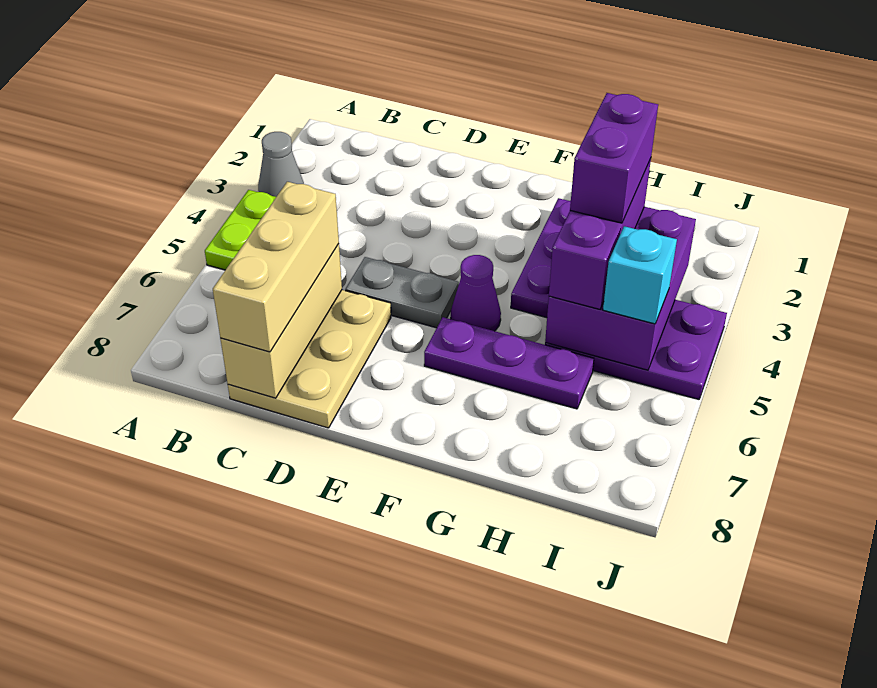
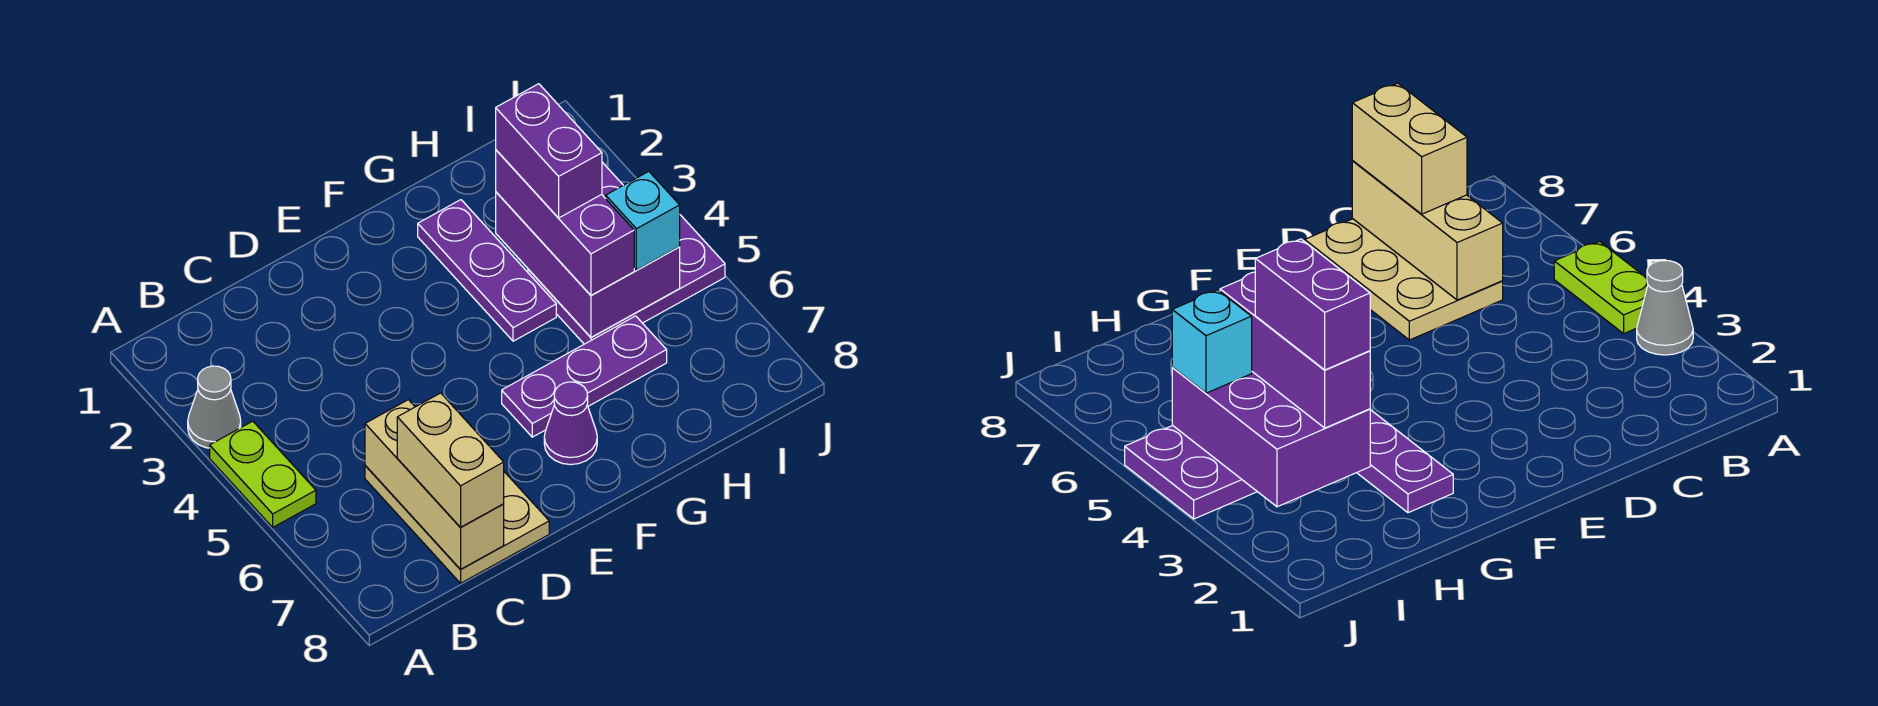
tan 1x3 brick [213,182,339,352] -> tan 1x2 brick [397,393,504,528]
grey 1x2 plate [345,257,459,328] -> none
purple 1x1 cone [451,255,501,331] -> purple 1x1 cone moved to [544,382,597,465]

